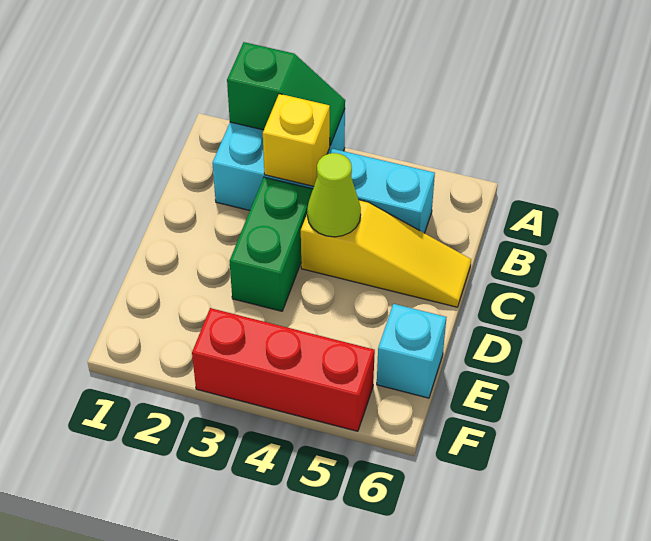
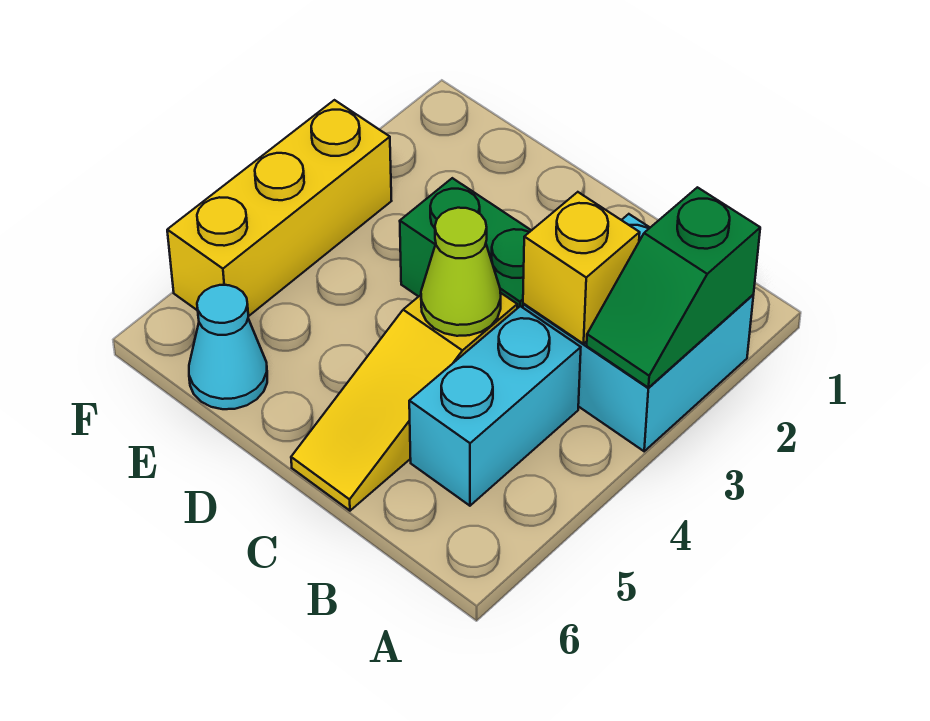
cyan 1x1 brick [377,304,446,398] -> cyan 1x1 cone [189,285,267,409]
red 1x3 brick [192,308,375,431] -> yellow 1x3 brick [167,100,391,316]

